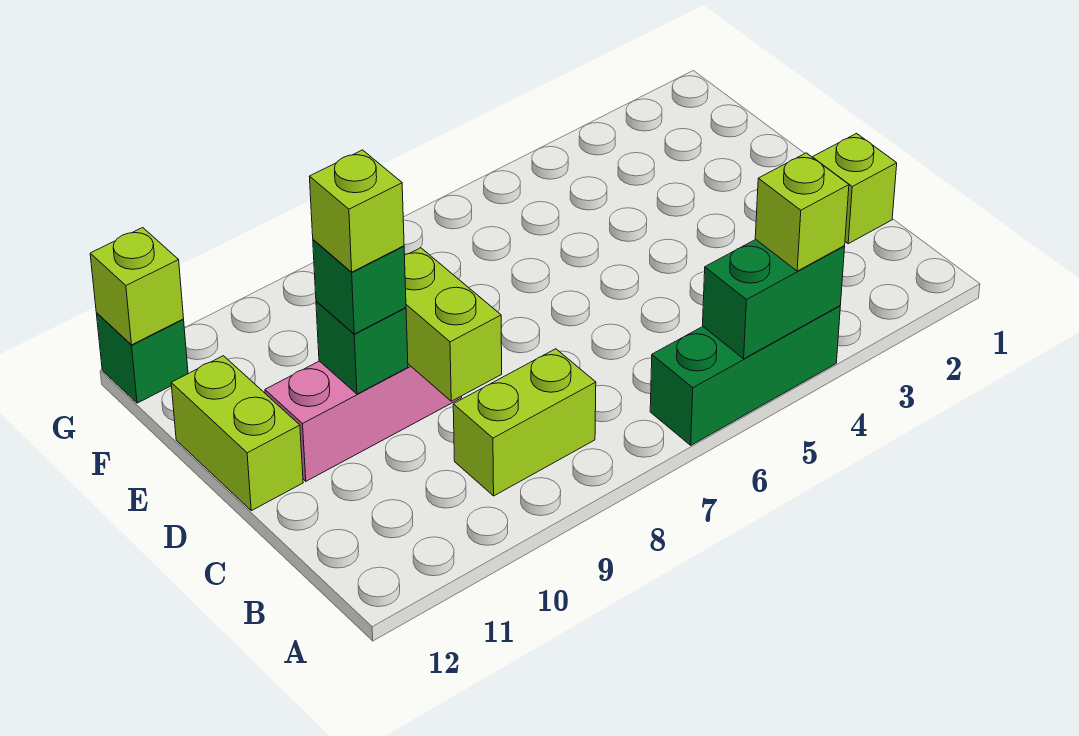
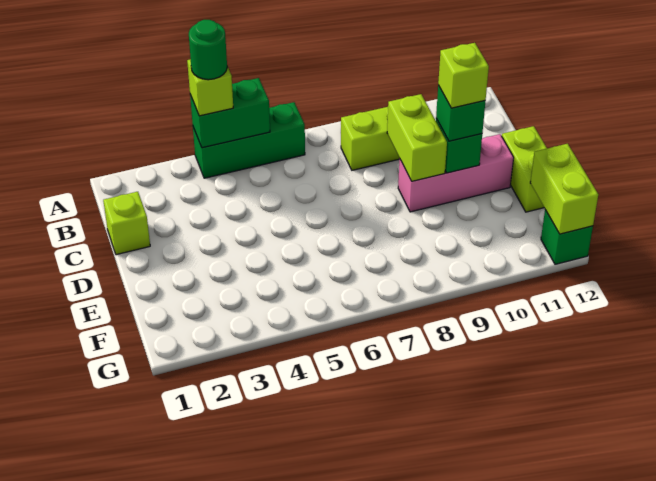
none -> green 1x1 round brick [189,20,227,80]
lime 1x1 brick [90,228,184,345] -> lime 1x2 brick [530,144,598,234]

